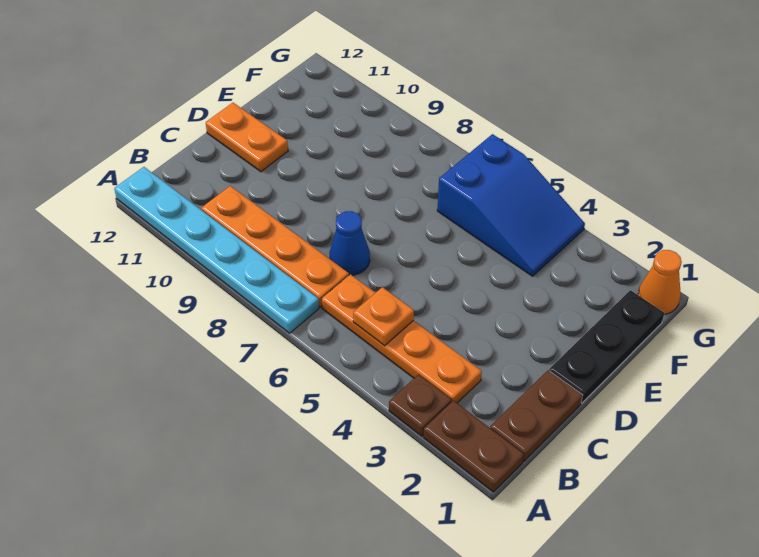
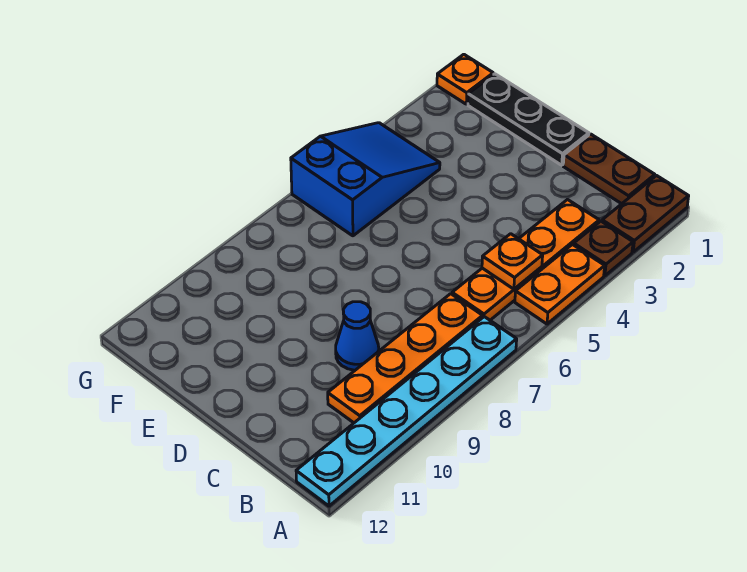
blue 1x1 cone [329,211,370,275] -> blue 1x1 cone moved to [336,302,379,370]
orange 1x2 plate [206,103,288,172] -> orange 1x2 plate moved to [515,244,605,324]
orange 1x1 cone [638,250,682,314] -> orange 1x1 plate [437,54,493,104]

